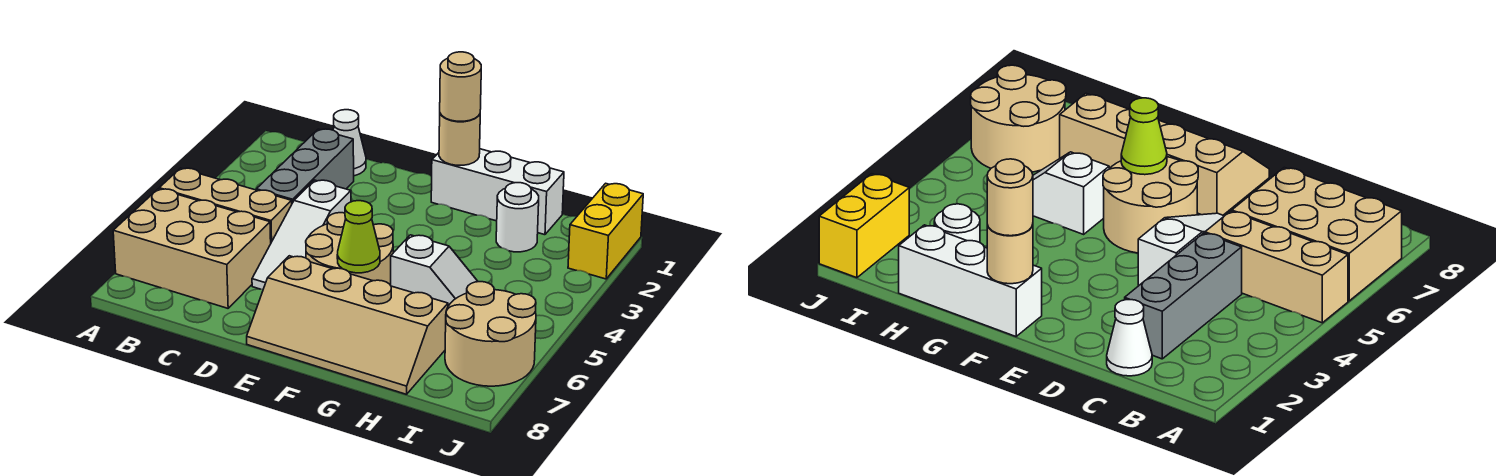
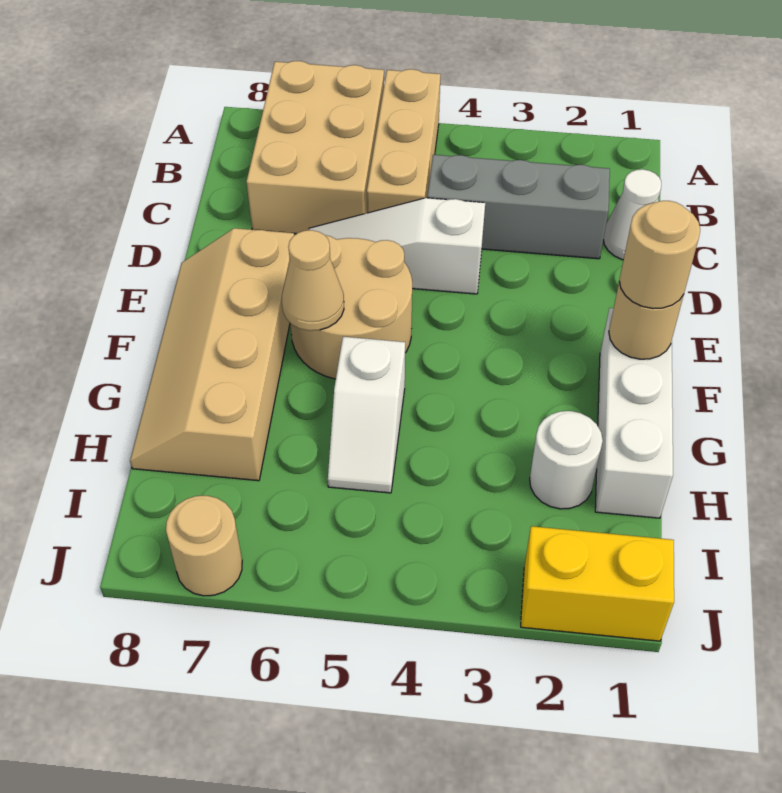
lime 1x1 cone [337,201,380,273] -> tan 1x1 cone [282,230,344,331]
tan 2x2 round brick [445,282,536,386] -> tan 1x1 round brick [166,496,242,596]

